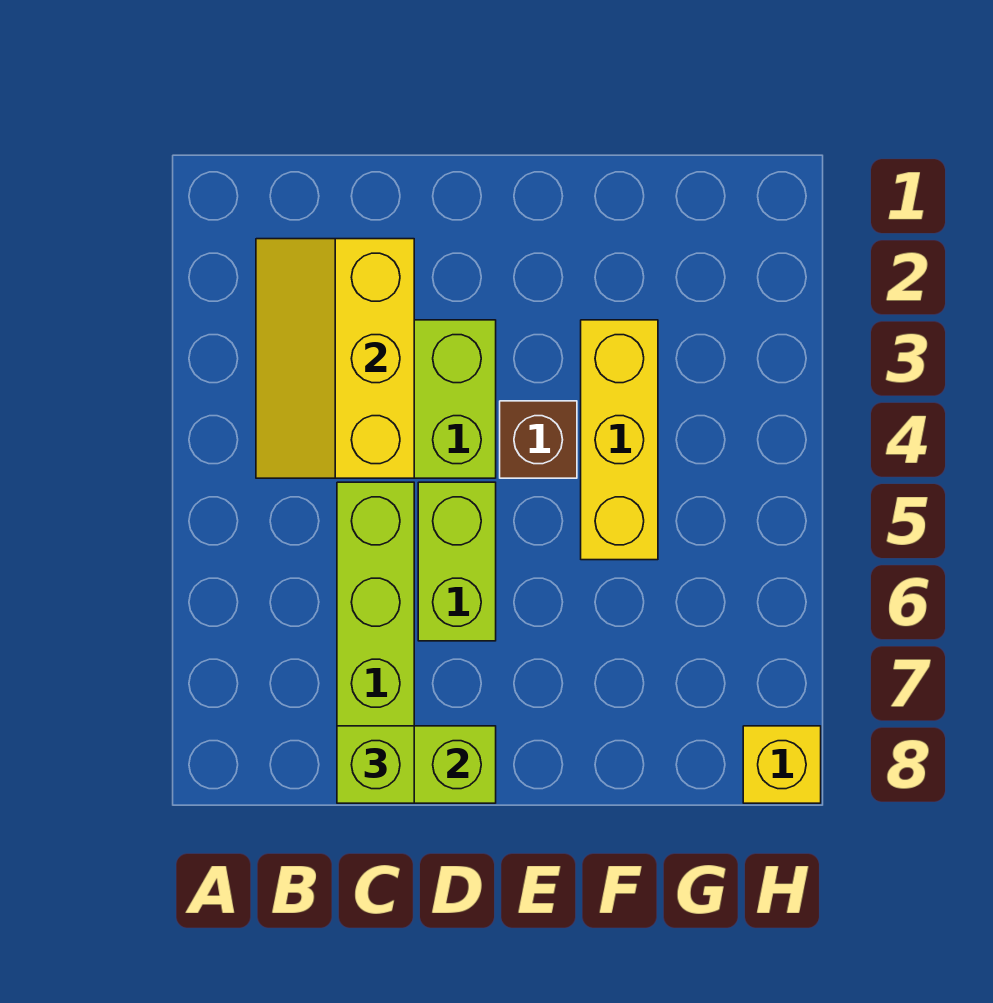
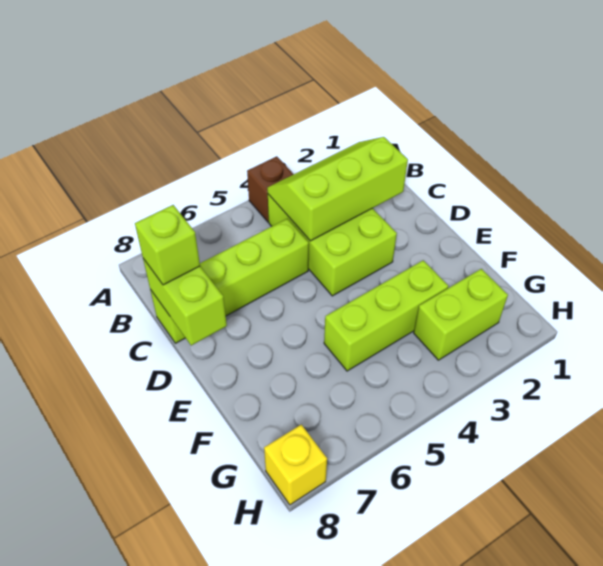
yellow 2x3 slope [256,239,414,478] -> lime 2x3 slope [267,137,408,241]
lime 1x2 brick [418,482,496,641] -> lime 1x2 brick moved to [414,269,508,360]
brown 1x1 brick [500,401,577,478] -> brown 1x1 brick moved to [247,156,294,222]
yellow 1x3 brick [581,320,658,560] -> lime 1x3 brick [324,260,448,371]

